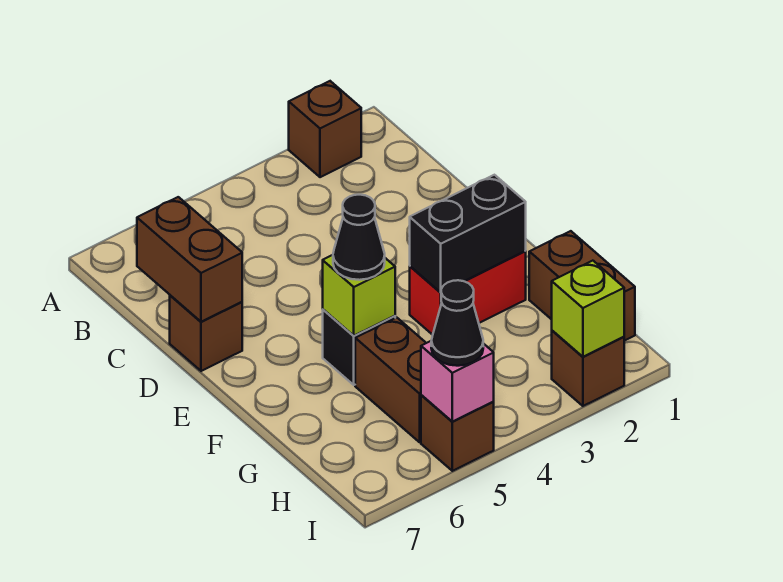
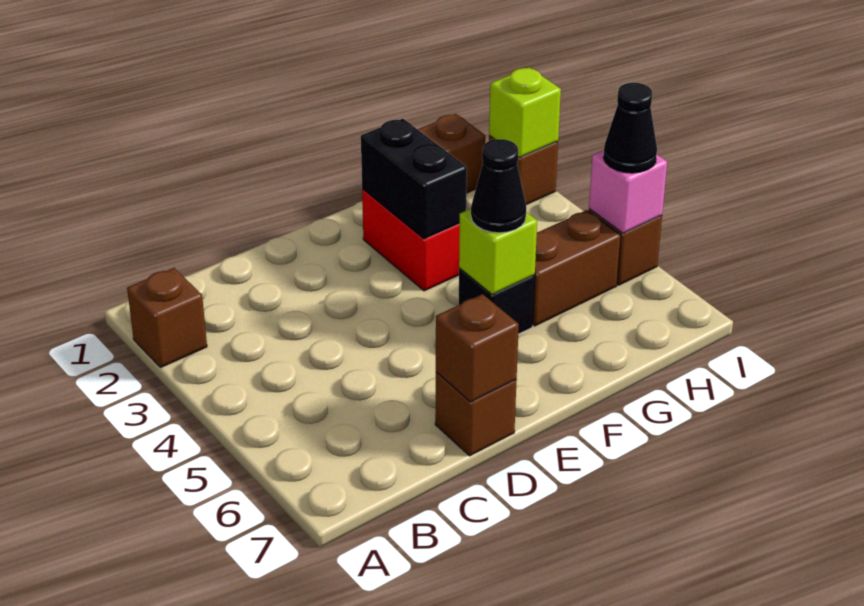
brown 1x2 brick [137,197,242,322] -> brown 1x1 brick [436,294,519,402]

